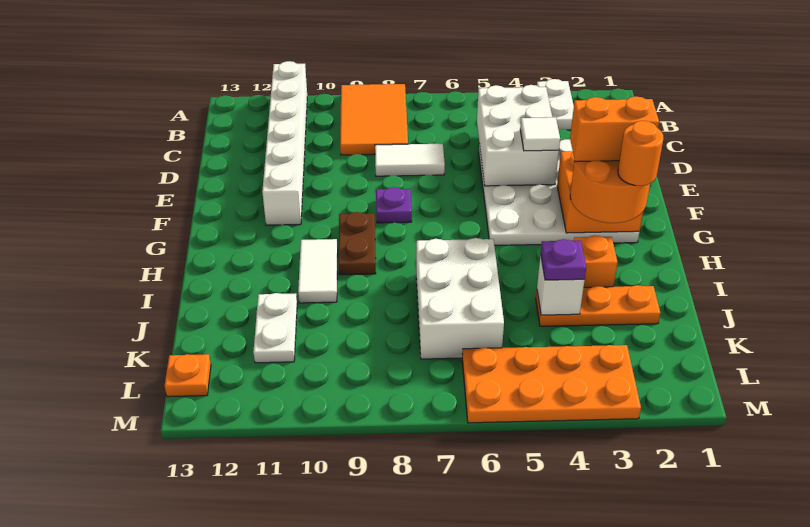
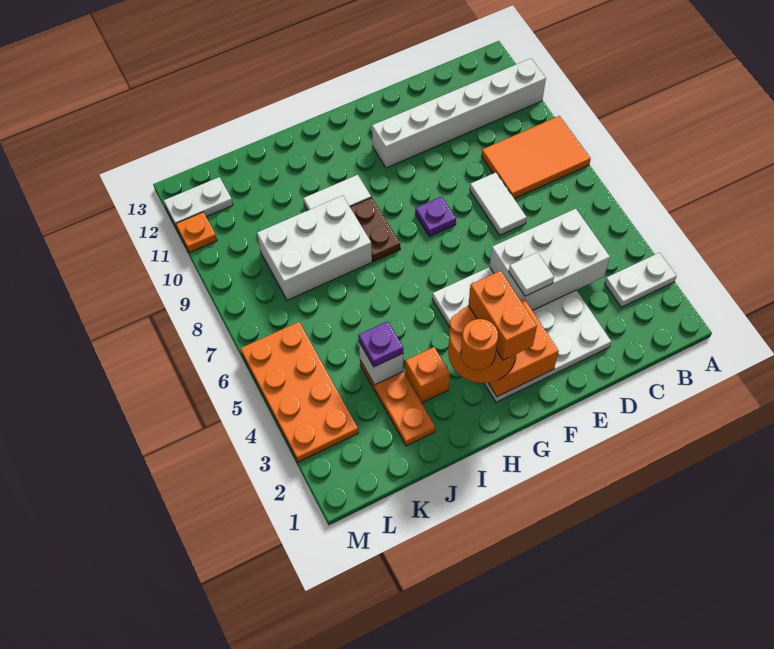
brown 1x2 plate [339,212,376,275] -> brown 1x2 plate turned to [350,197,400,262]
white 2x3 brick [416,238,504,359] -> white 2x3 brick moved to [257,196,372,300]
white 1x2 plate [253,293,297,363] -> white 1x2 plate moved to [164,177,233,227]
orange 1x1 plate [165,354,211,397] -> orange 1x1 plate moved to [176,212,217,253]

